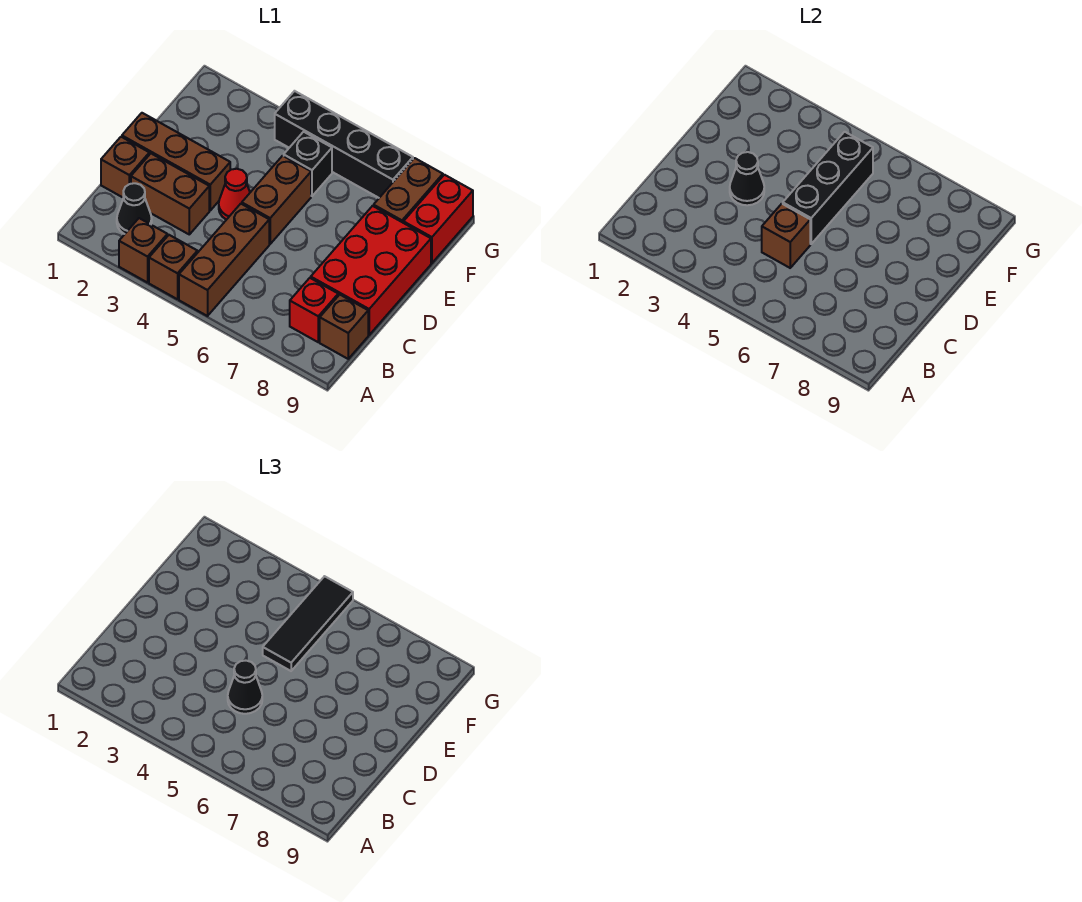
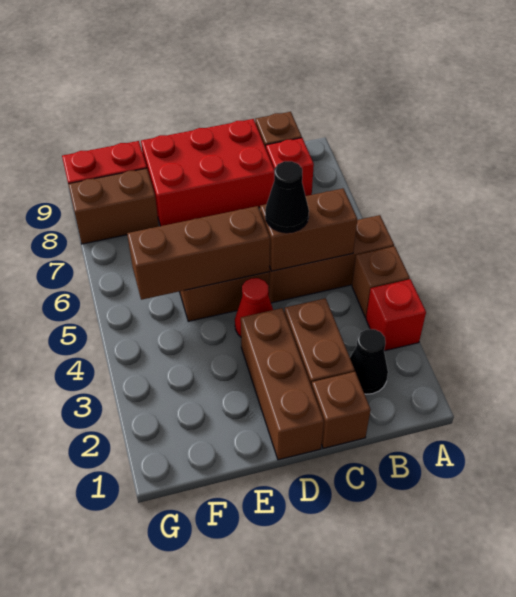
brown 1x1 brick [119,218,167,283] -> red 1x1 brick [366,279,426,351]
brown 1x1 brick [762,204,810,268] -> brown 1x2 brick [260,188,357,271]
black 1x1 cone [730,152,764,205] -> none
black 1x3 brick [783,132,873,244] -> brown 1x3 brick [127,206,270,300]
black 1x3 tile [263,576,353,671] -> none
black 1x1 brick [284,132,332,196] -> none
black 1x4 brick [275,91,413,198] -> none

